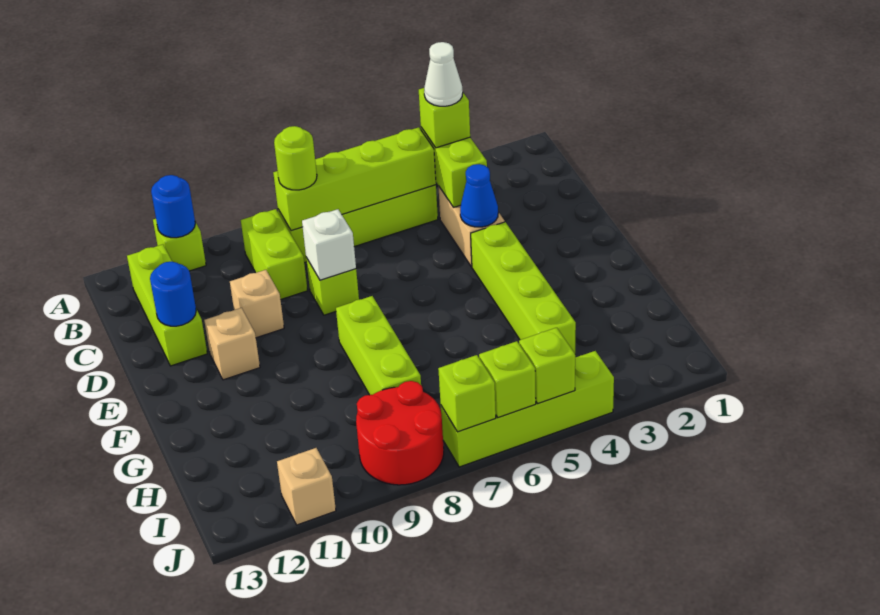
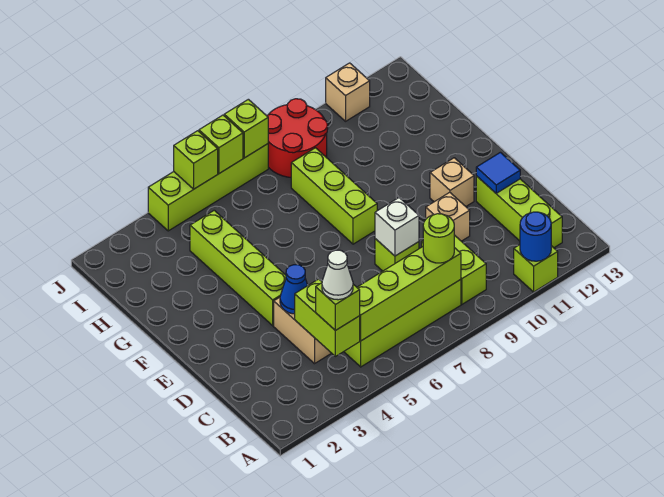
blue 1x1 round brick [150,262,196,326] -> blue 1x1 tile [476,152,520,193]

